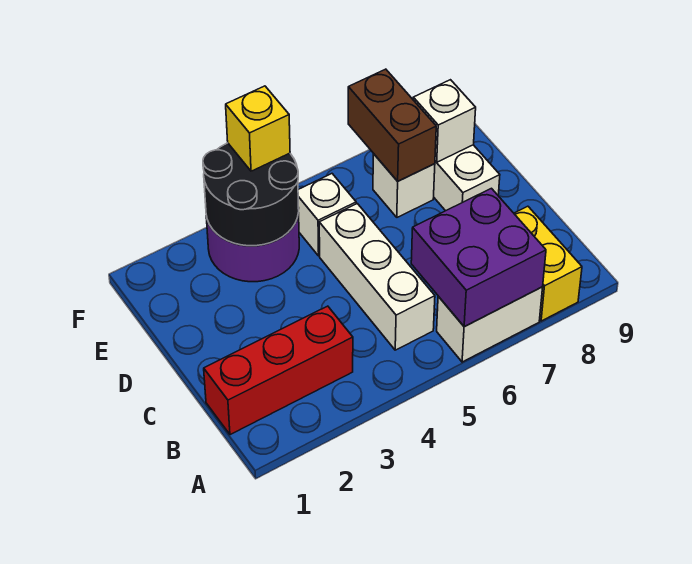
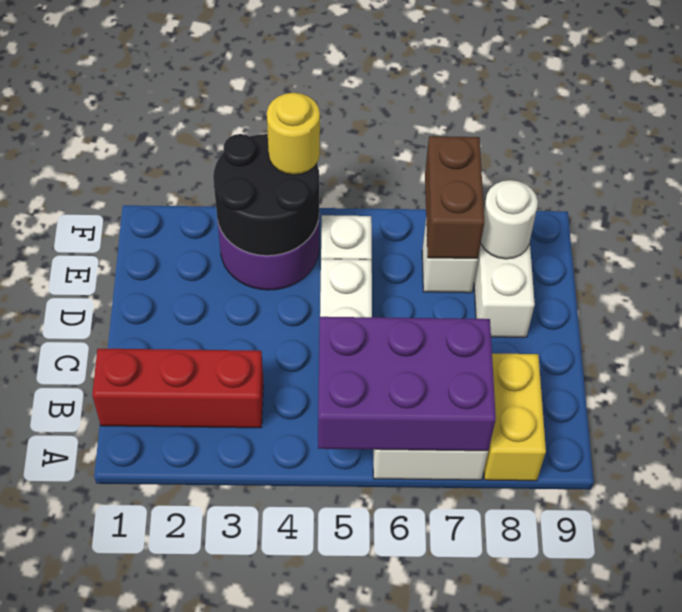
purple 2x2 brick [411,188,546,327] -> purple 2x3 brick [318,317,496,451]
white 1x1 brick [413,80,476,162] -> white 1x1 round brick [481,180,538,259]
yellow 1x1 brick [226,86,290,171] -> yellow 1x1 round brick [267,93,320,175]

